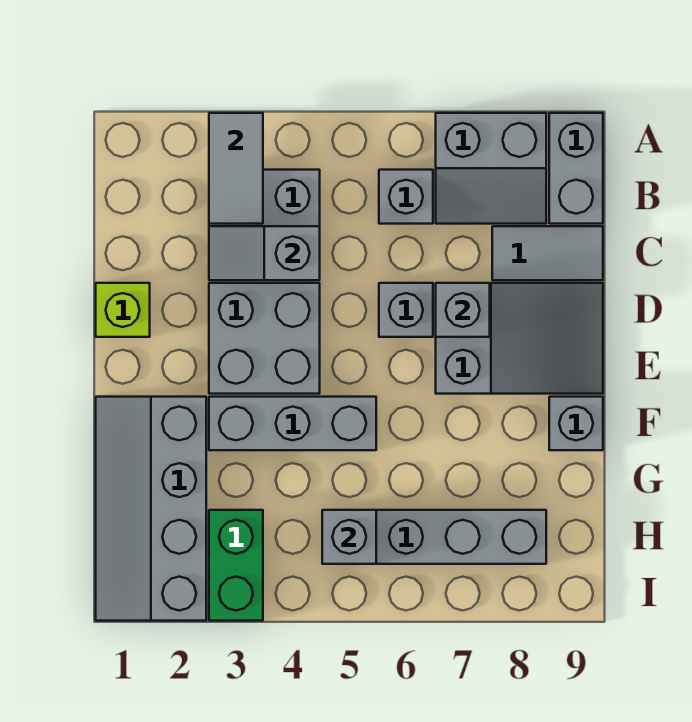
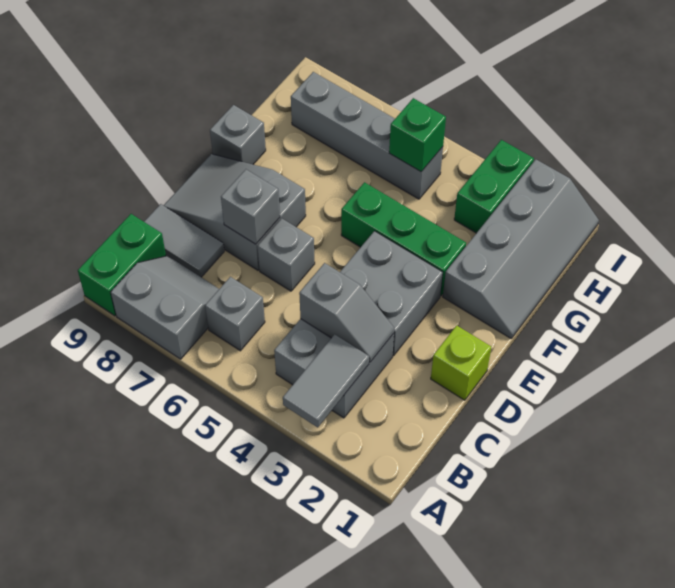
grey 1x2 brick [549,113,603,224] -> green 1x2 brick [78,214,166,316]
grey 1x3 brick [209,397,376,450] -> green 1x3 brick [341,182,466,296]
grey 1x1 brick [322,510,376,564] -> green 1x1 brick [389,98,446,172]

